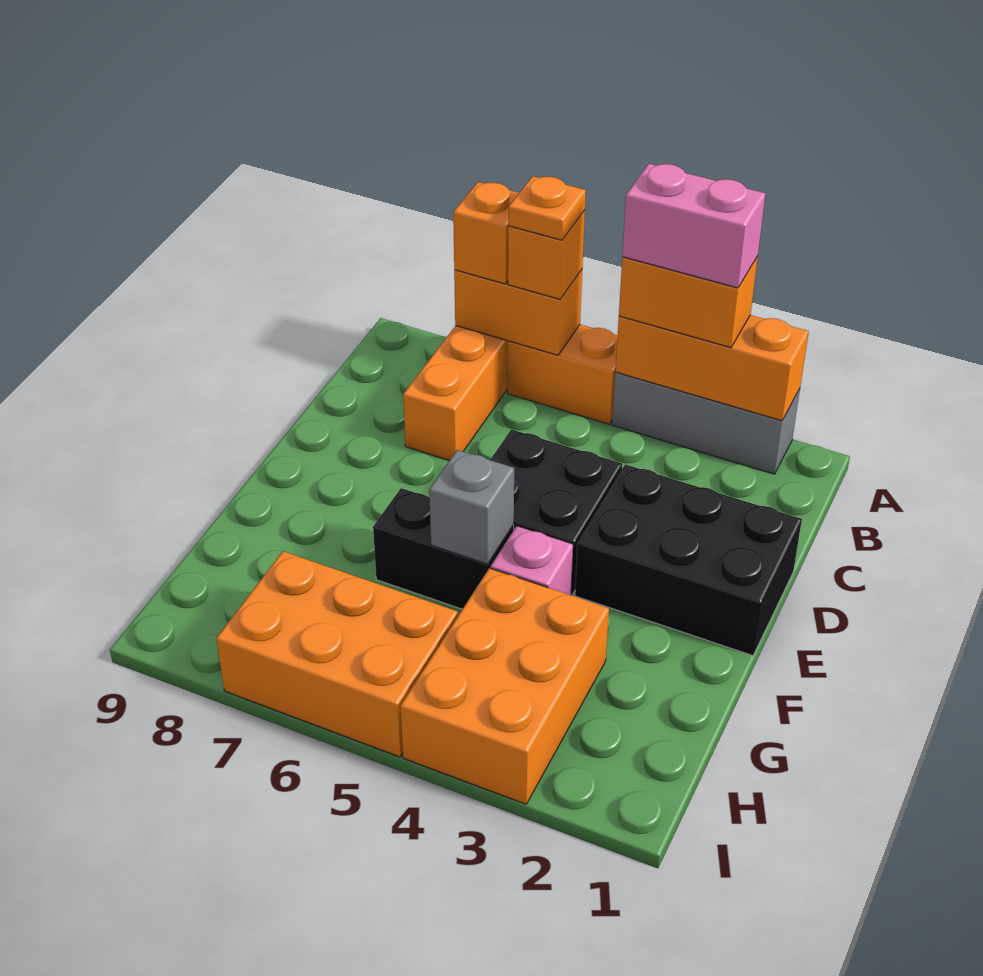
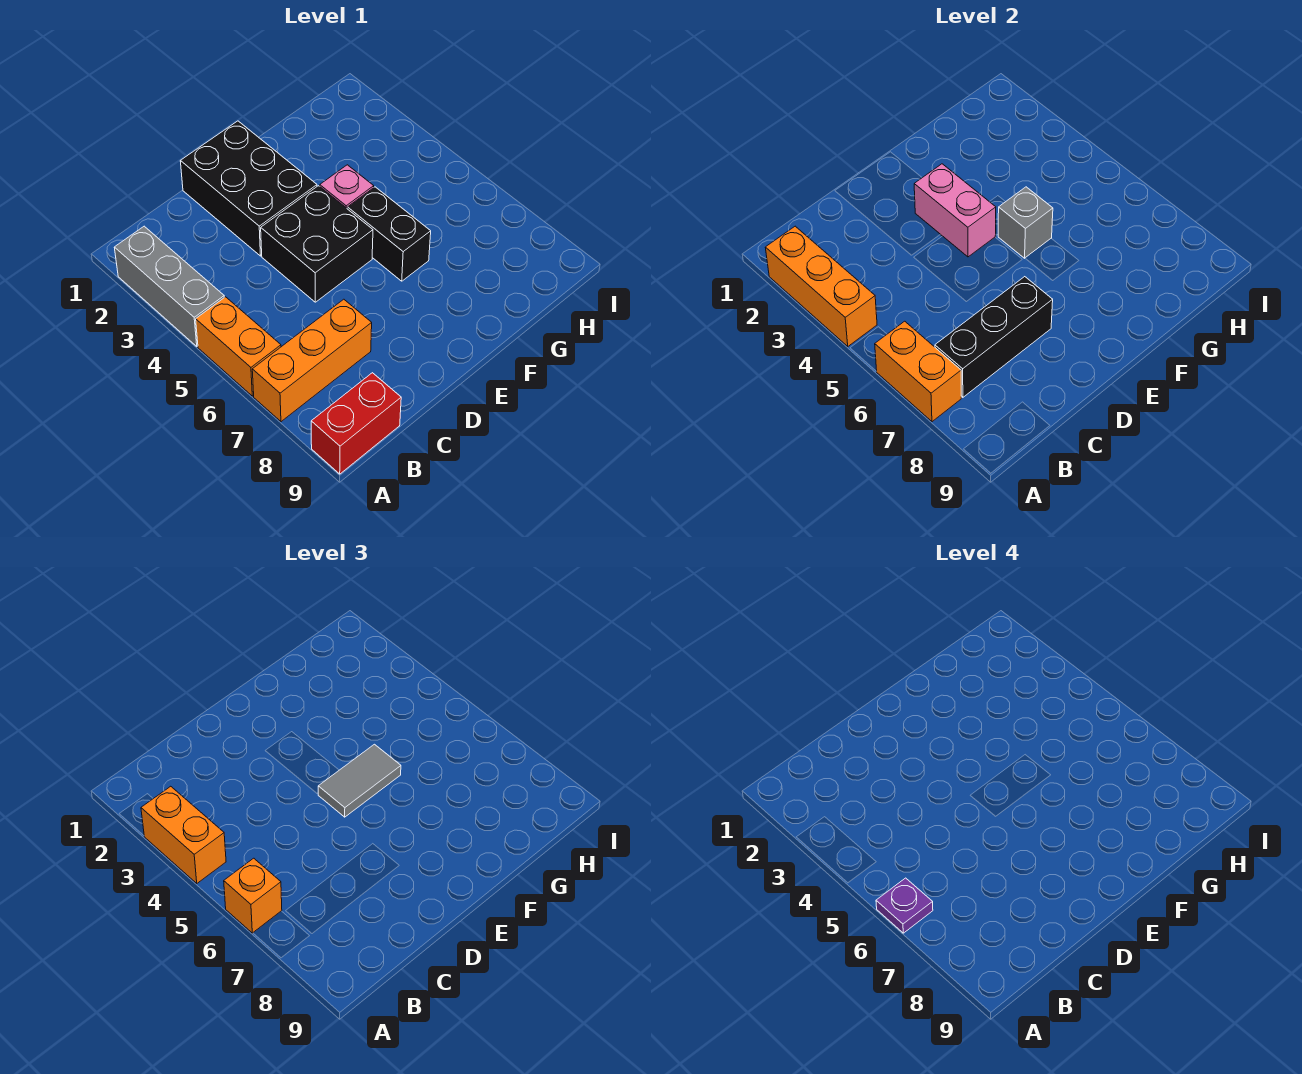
pink 1x2 brick [622,164,765,288] -> pink 1x2 brick moved to [914,164,996,257]
orange 1x1 plate [508,176,586,240] -> purple 1x1 plate [876,878,933,933]
orange 1x1 brick [453,182,519,284] -> none
none -> red 1x2 brick [311,373,401,474]
none -> black 1x3 brick [935,277,1053,397]
none -> grey 1x2 tile [318,744,401,817]
orange 2x3 brick [400,568,609,804] -> none
orange 2x3 brick [216,551,458,757] -> none

